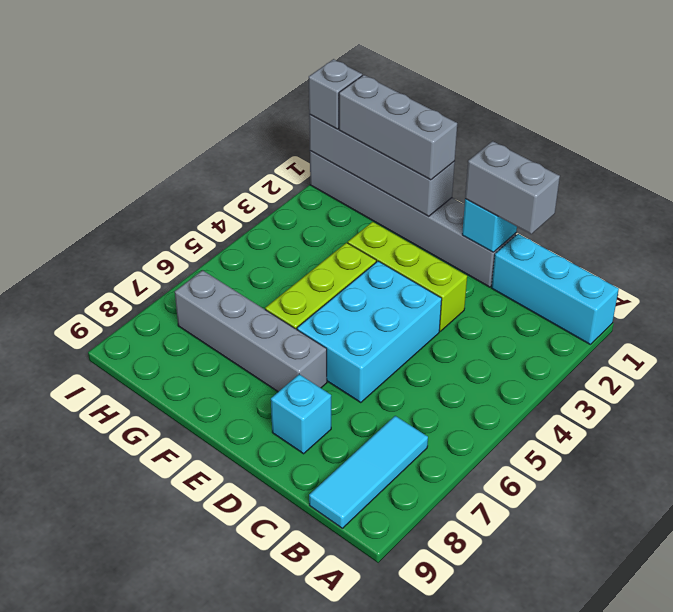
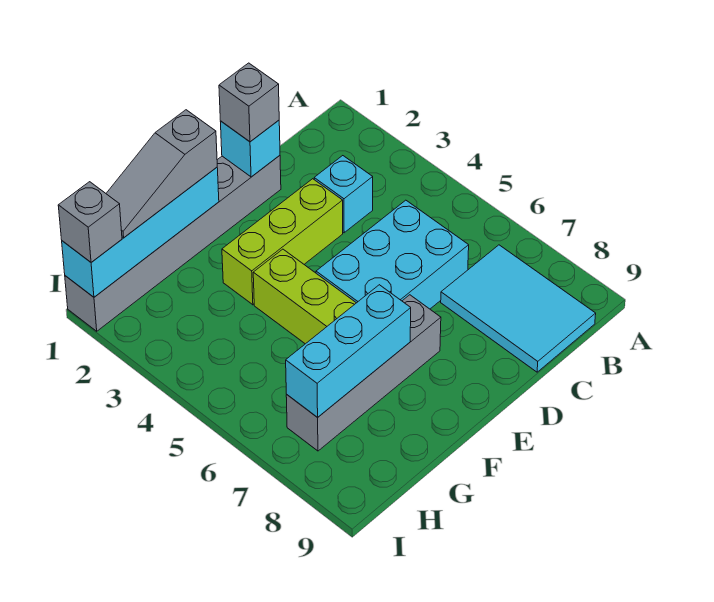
cyan 1x3 brick [492,234,619,344] -> cyan 1x3 brick moved to [286,285,411,417]
cyan 1x3 tile [309,416,428,528] -> cyan 2x3 tile [441,245,596,372]
grey 1x2 brick [465,141,560,234] -> grey 1x1 brick [219,63,279,142]
cyan 2x3 brick [297,261,442,403] -> cyan 2x3 brick turned to [316,200,469,309]
cyan 1x1 brick [271,374,331,454] -> cyan 1x1 brick moved to [314,156,373,233]
grey 1x4 brick [309,115,455,216] -> cyan 1x4 brick [62,167,219,297]
grey 1x3 brick [339,75,457,180] -> grey 1x3 slope [106,110,217,238]

